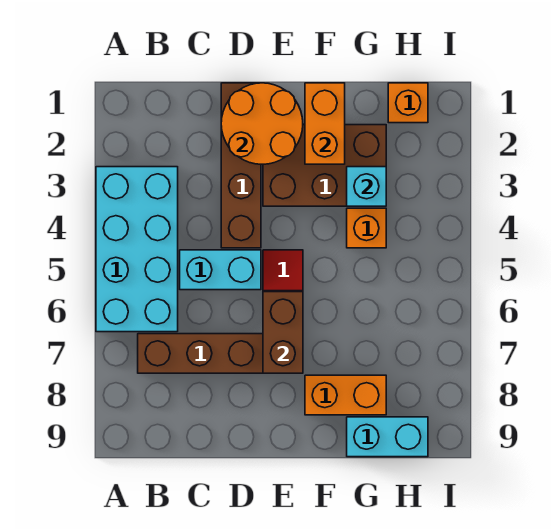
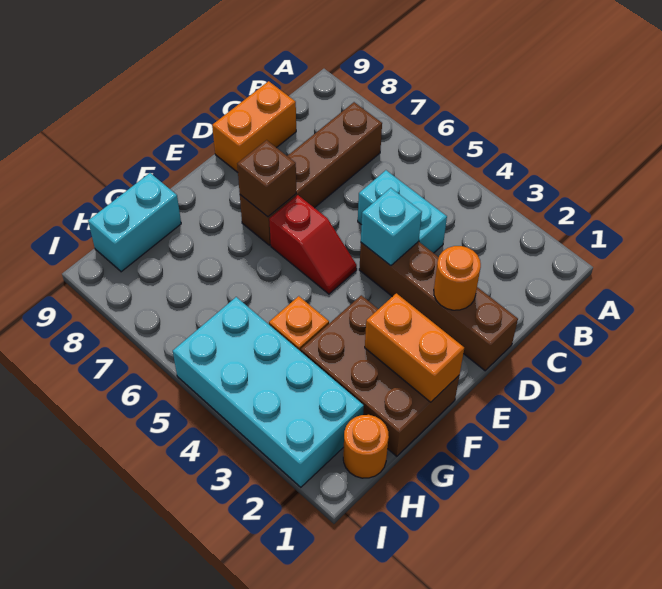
cyan 2x4 brick [96,167,178,332] -> cyan 2x4 brick moved to [173,297,364,487]
cyan 1x2 brick [180,250,261,290] -> cyan 1x2 brick turned to [358,170,447,253]
orange 2x2 round brick [221,83,303,164] -> orange 1x1 round brick [434,246,481,310]
brown 2x3 brick [263,125,386,206] -> brown 2x3 brick turned to [301,295,459,456]
brown 1x2 brick [263,292,303,373] -> brown 1x1 brick [237,140,296,217]
orange 1x2 brick [305,375,386,415] -> orange 1x2 brick moved to [212,81,296,172]
cyan 1x1 brick [347,167,386,206] -> cyan 1x1 brick moved to [361,188,422,266]
orange 1x1 brick [388,83,428,123] -> orange 1x1 round brick [343,415,389,478]

